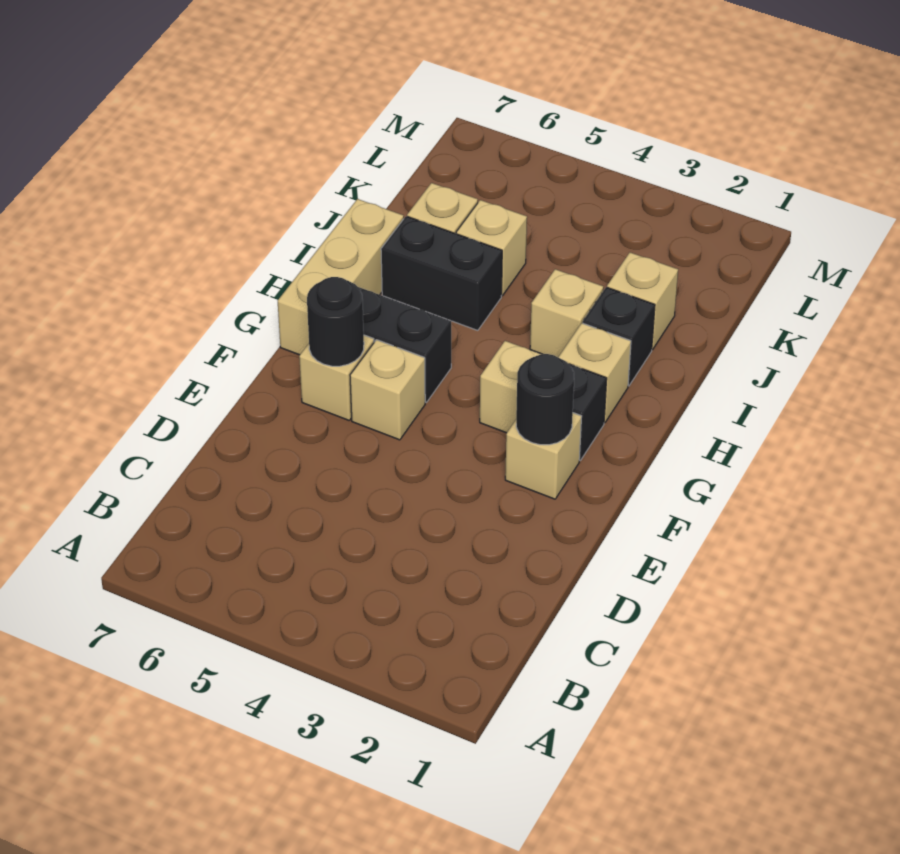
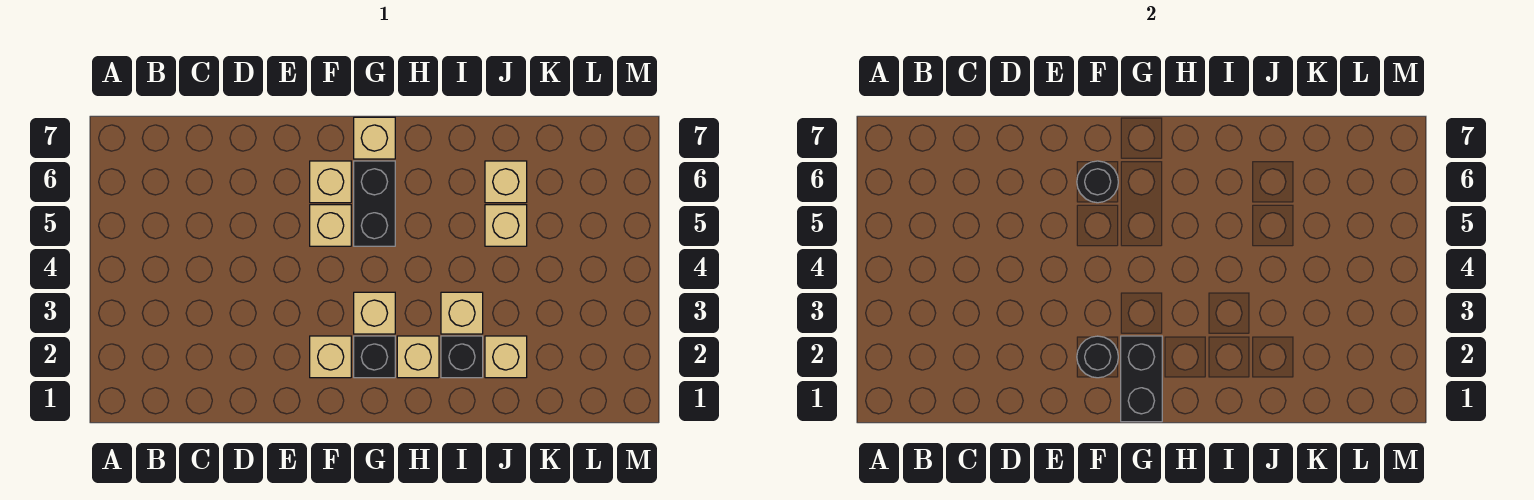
tan 1x3 brick [278,199,404,355] -> tan 1x1 brick [354,117,395,159]
black 1x2 brick [381,216,502,330] -> black 1x2 brick moved to [1121,336,1162,422]

